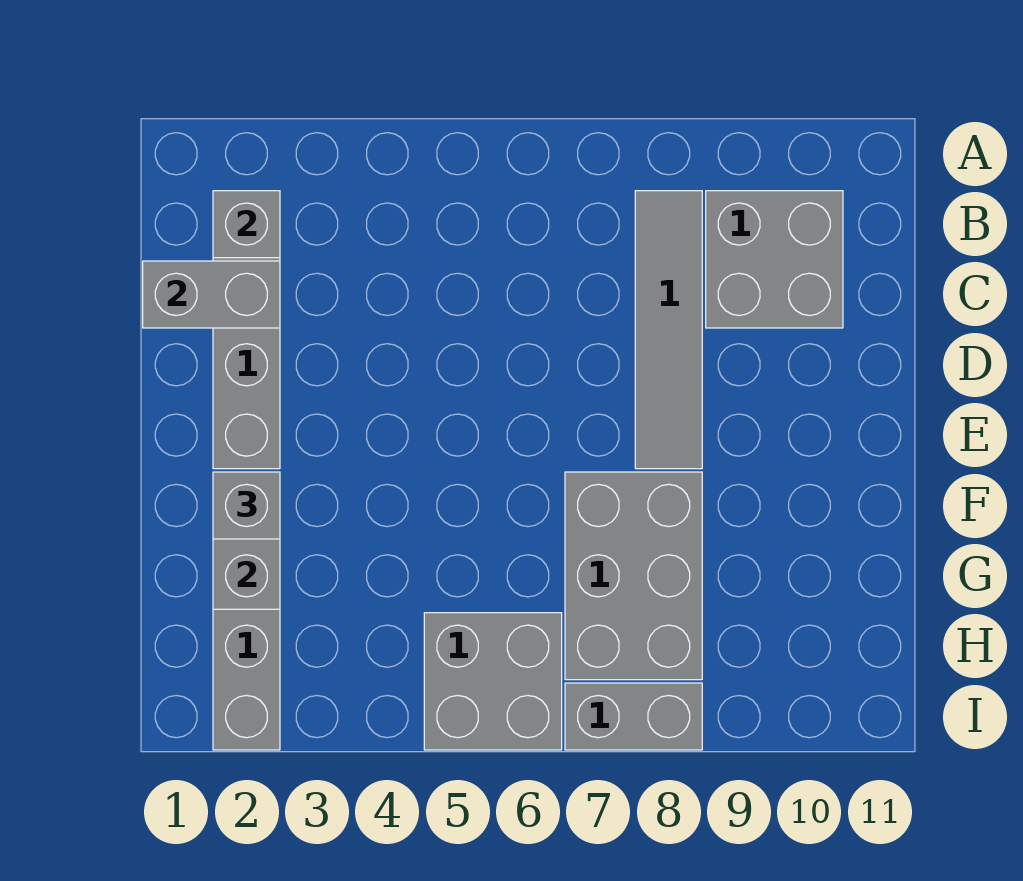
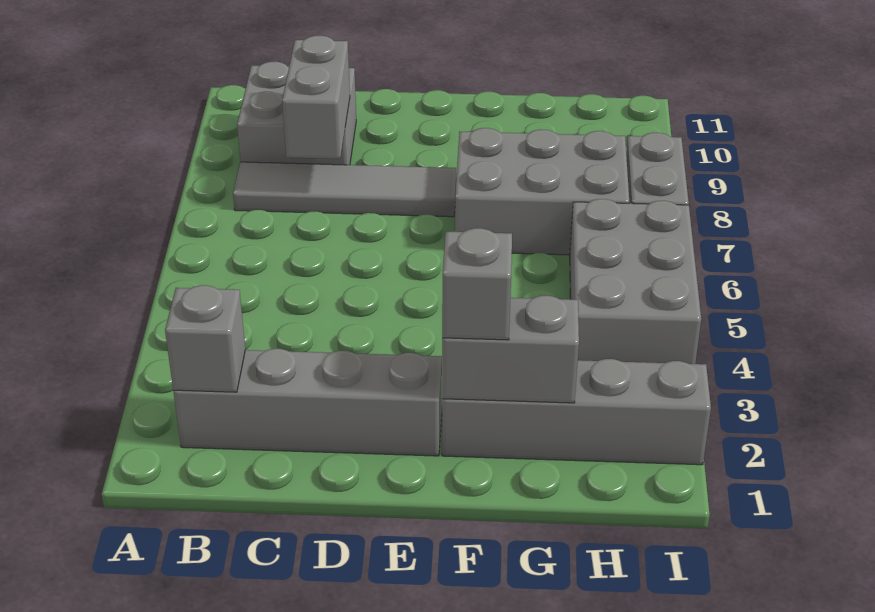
grey 1x2 brick [143,261,280,328] -> grey 1x2 brick moved to [282,36,350,159]
grey 2x2 brick [424,613,562,750] -> grey 2x3 brick [570,199,701,364]

